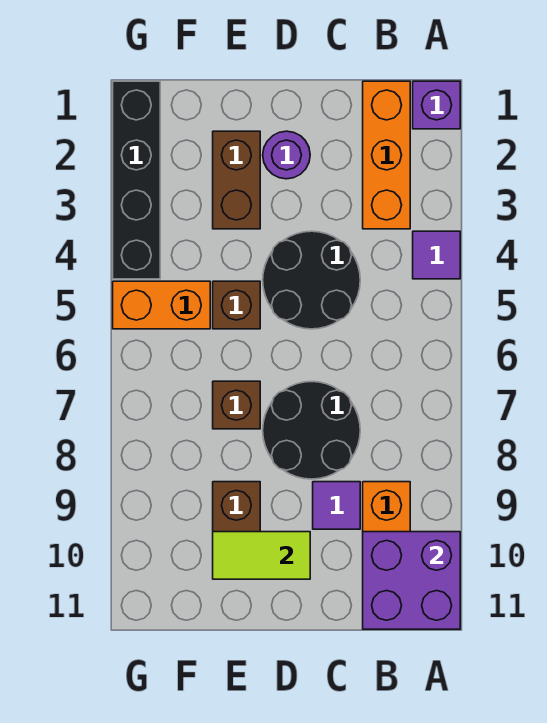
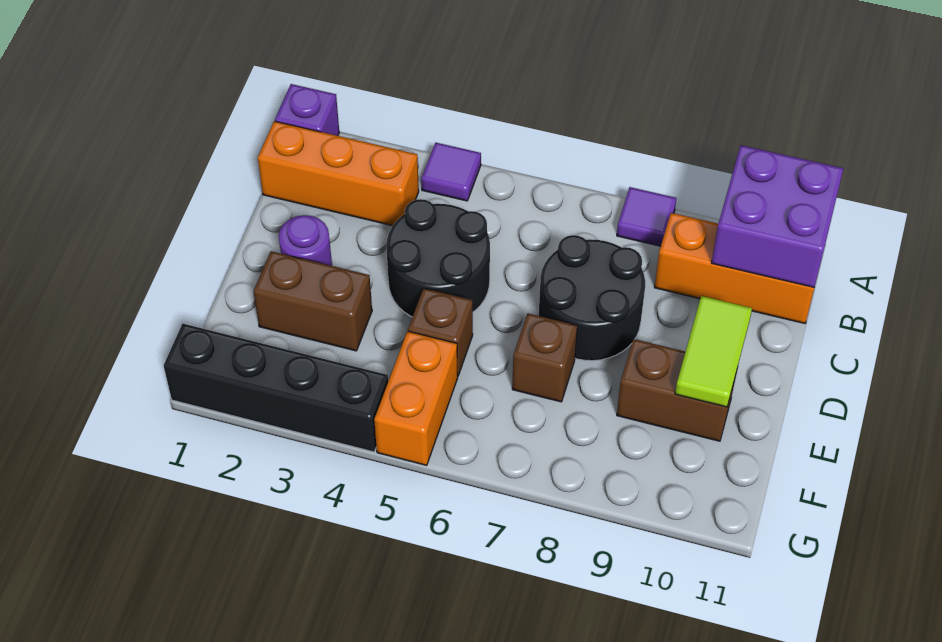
purple 1x1 tile [313,482,360,529] -> purple 1x1 tile moved to [617,187,676,246]

